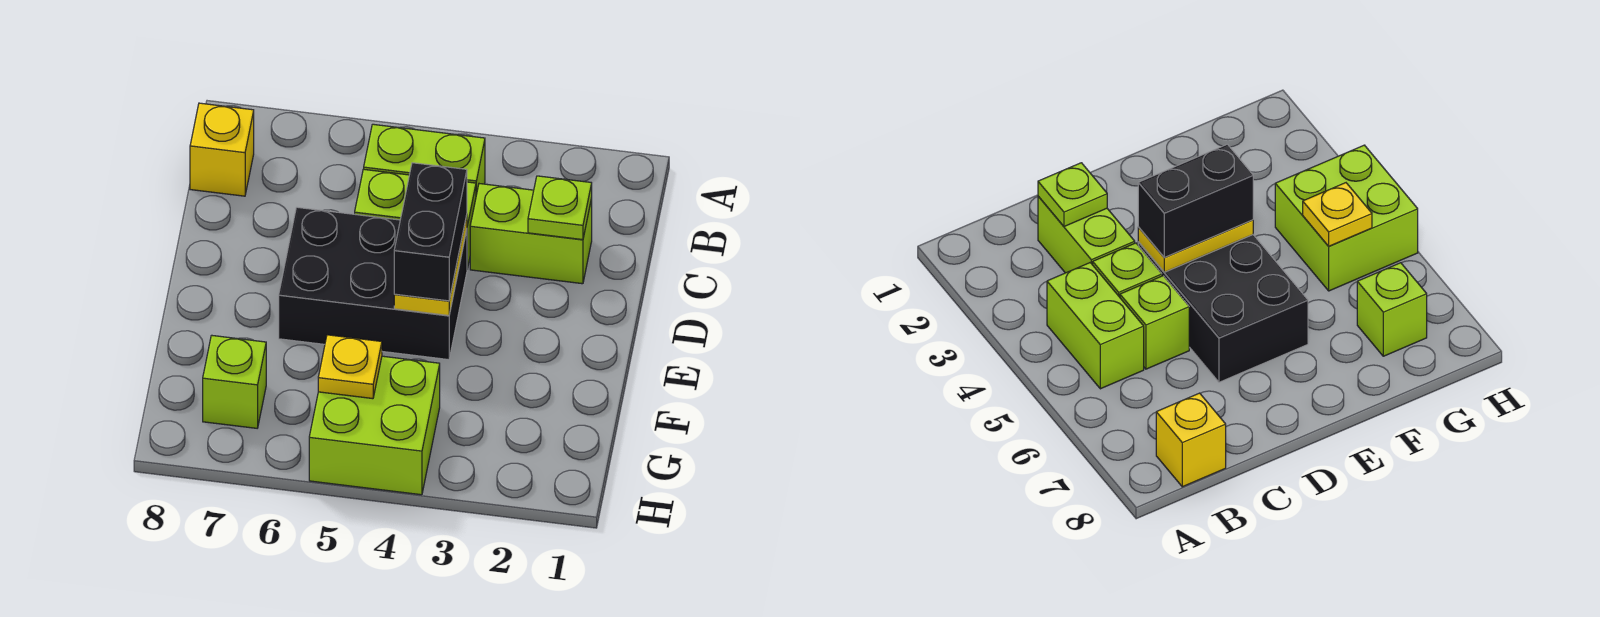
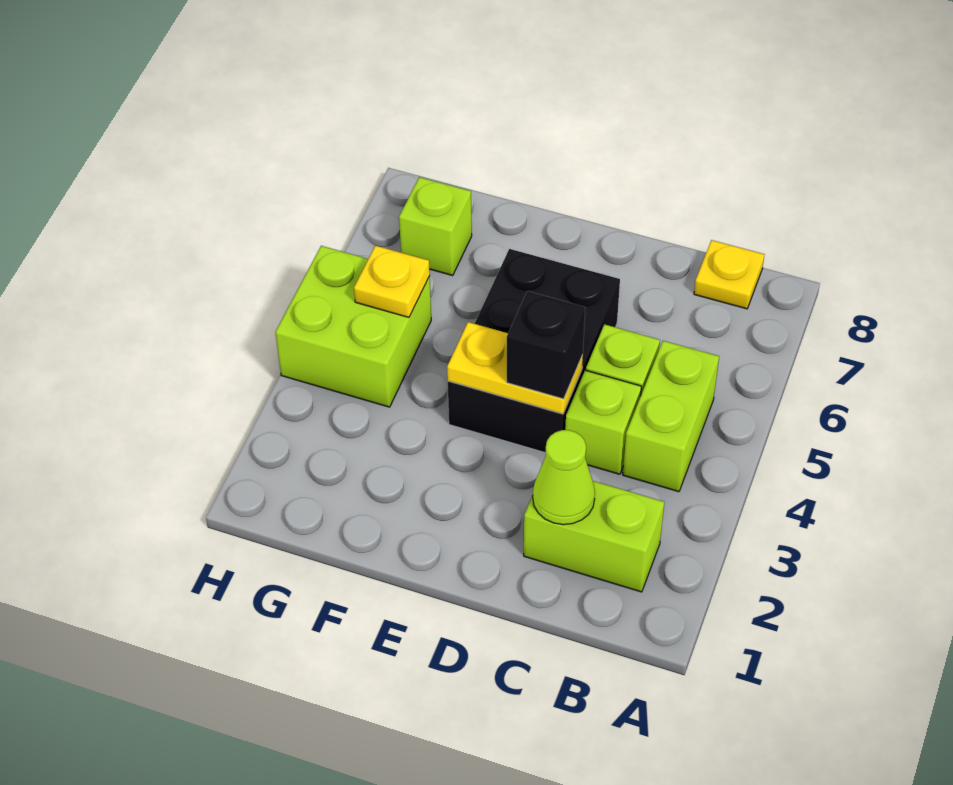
yellow 1x1 brick [190,103,254,196] -> yellow 1x1 plate [694,240,764,309]
lime 1x2 brick [470,184,592,284] -> lime 1x2 brick turned to [524,481,664,592]
lime 1x1 plate [528,176,592,240] -> lime 1x1 cone [533,430,595,525]
black 1x2 brick [394,163,467,301] -> black 1x1 brick [507,291,585,399]

